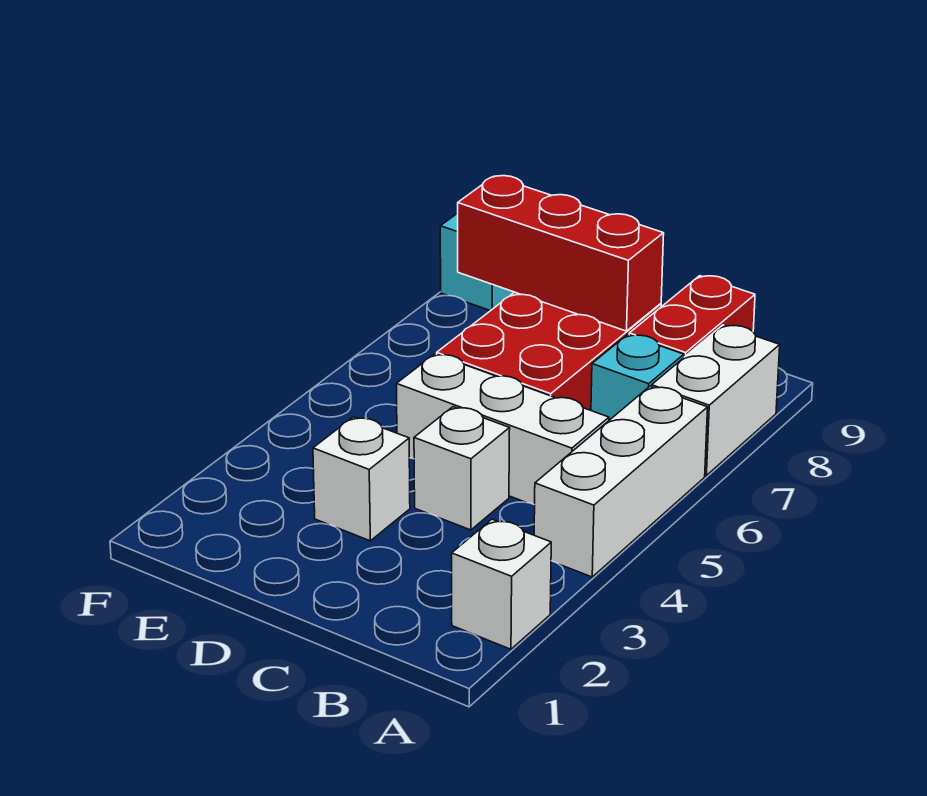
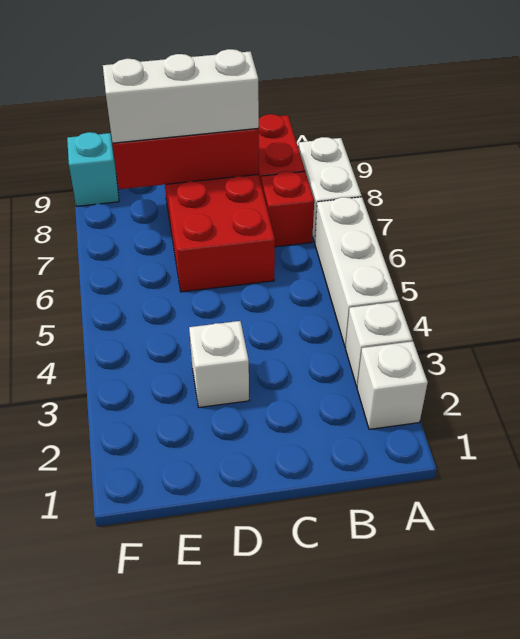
white 1x3 brick [396,354,609,505] -> white 1x3 brick moved to [103,49,259,143]
cyan 1x1 brick [591,335,684,420] -> red 1x1 brick [261,171,314,247]
white 1x1 brick [414,407,510,530] -> white 1x1 brick moved to [345,301,413,386]

